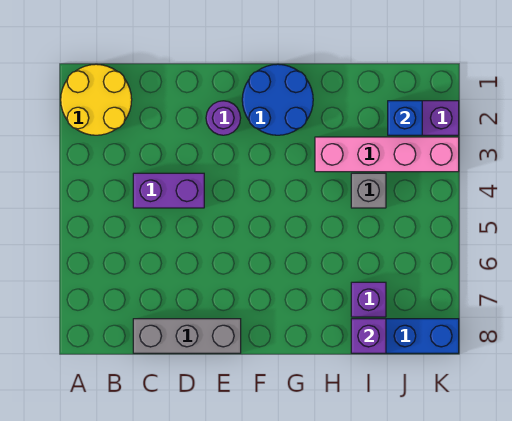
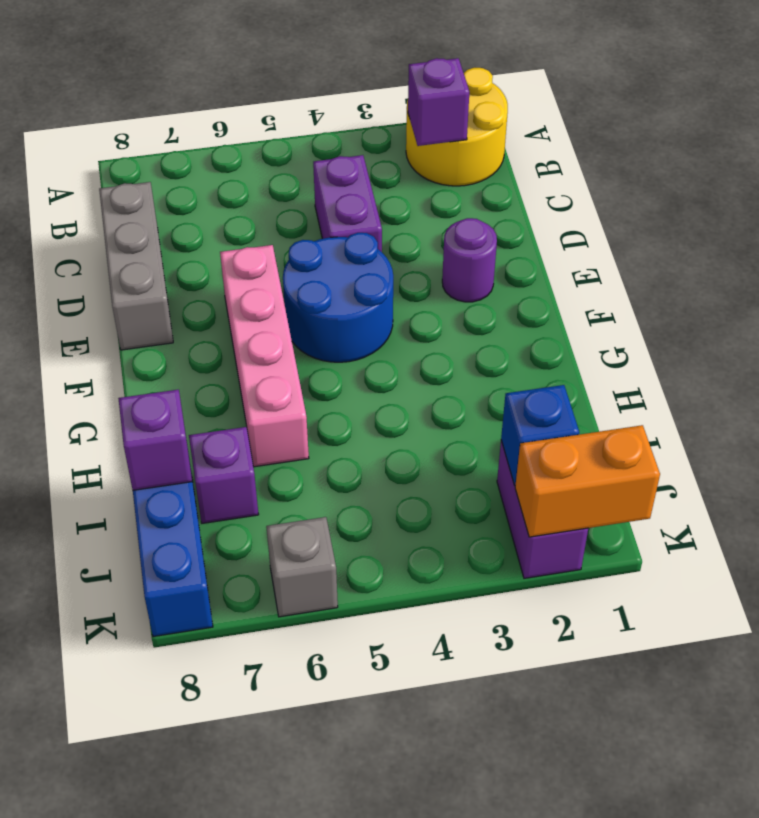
none -> purple 1x1 brick [408,58,469,146]
blue 2x2 round brick [242,64,313,135] -> blue 2x2 round brick moved to [283,233,393,362]
pink 1x4 brick [315,137,459,172] -> pink 1x4 brick moved to [220,245,309,467]
grey 1x1 brick [351,173,386,208] -> grey 1x1 brick moved to [266,517,338,617]
none -> orange 1x2 brick [515,425,660,537]

